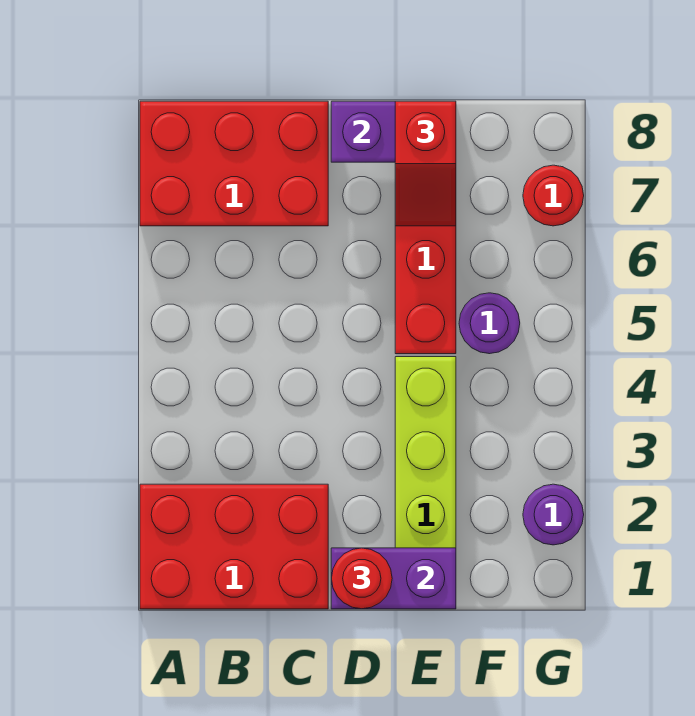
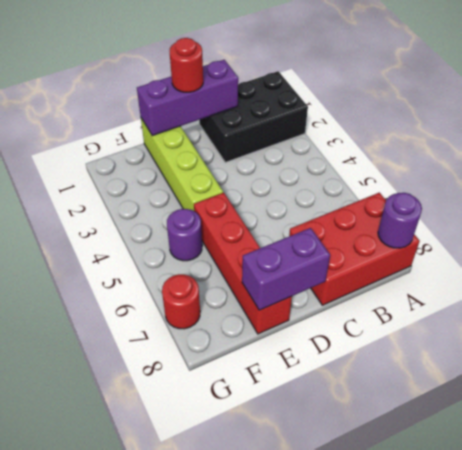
red 2x3 brick [140,484,328,609] -> black 2x3 brick [199,71,308,162]
purple 1x2 brick [331,548,456,609] -> purple 1x3 brick [137,60,238,136]
red 1x2 slope [395,101,456,226] -> none
purple 1x1 round brick [523,484,584,545] -> purple 1x1 round brick moved to [378,193,422,248]

